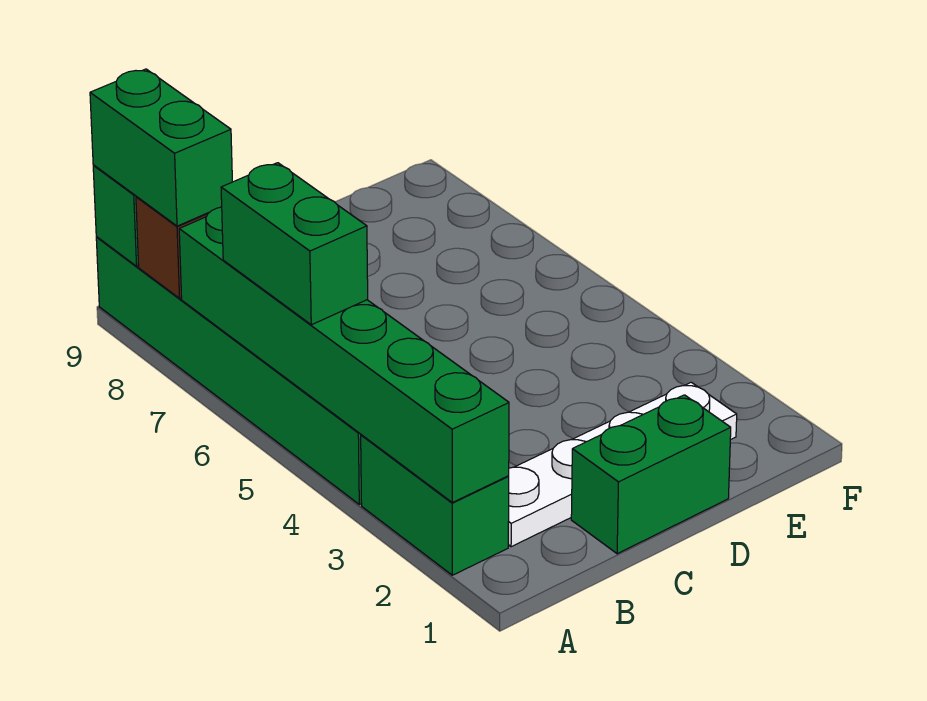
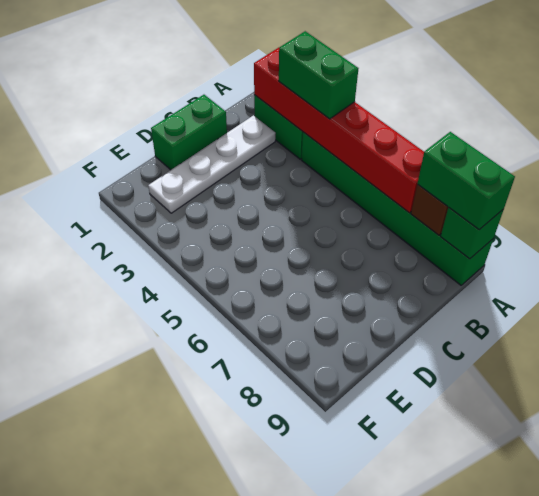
green 1x6 brick [179,207,509,502] -> red 1x6 brick [254,48,424,213]
green 1x2 brick [221,163,368,325] -> green 1x2 brick moved to [279,31,359,119]

